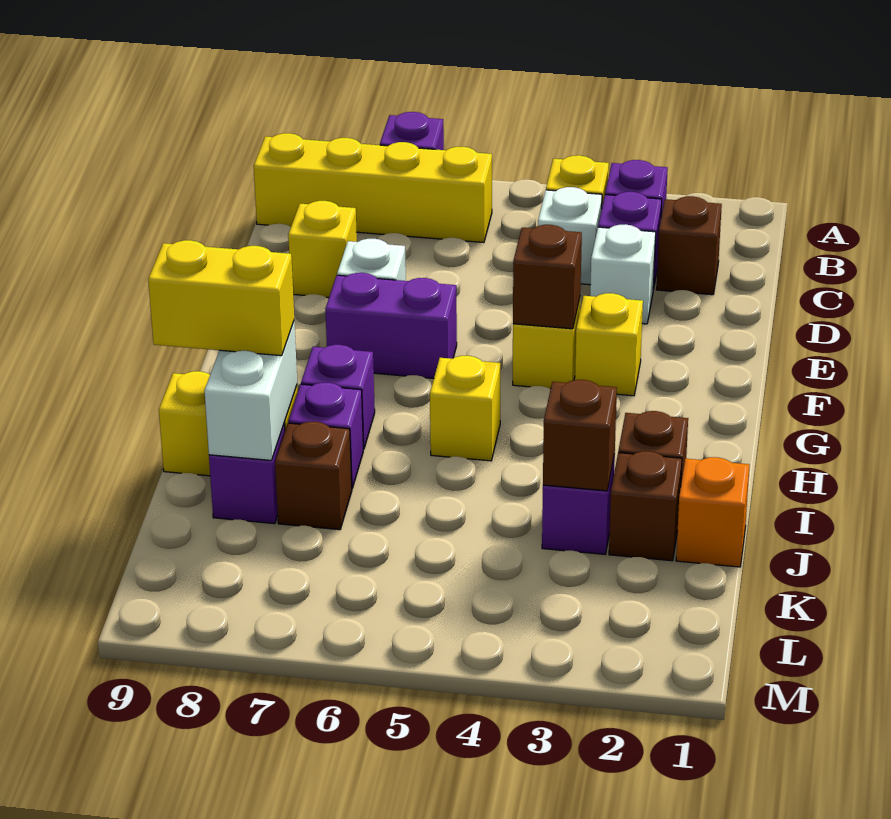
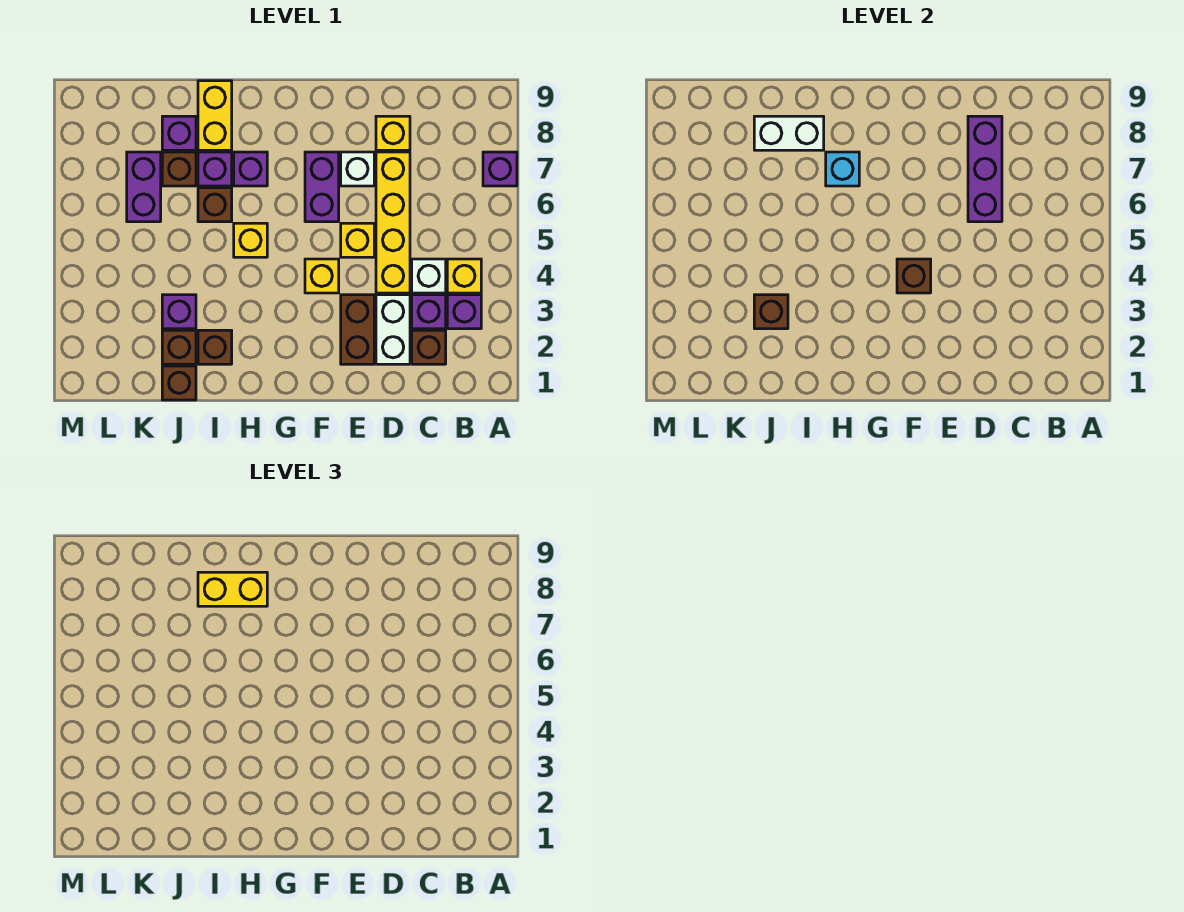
yellow 1x4 brick [254,133,492,243] -> yellow 1x4 brick moved to [376,152,410,293]
white 1x1 brick [590,224,656,324] -> white 1x2 brick [376,295,410,364]
none -> purple 1x3 brick [968,116,1002,222]
none -> brown 1x2 brick [341,295,374,364]
yellow 1x1 brick [575,293,643,396] -> yellow 1x1 brick moved to [341,223,374,257]
none -> cyan 1x1 brick [826,152,859,186]
none -> brown 1x1 brick [198,188,232,222]
yellow 1x2 brick [148,240,294,356] -> yellow 1x2 brick turned to [198,572,267,606]
orange 1x1 brick [676,457,750,567] -> brown 1x1 brick [162,366,196,400]
none -> purple 1x2 brick [127,152,161,222]

